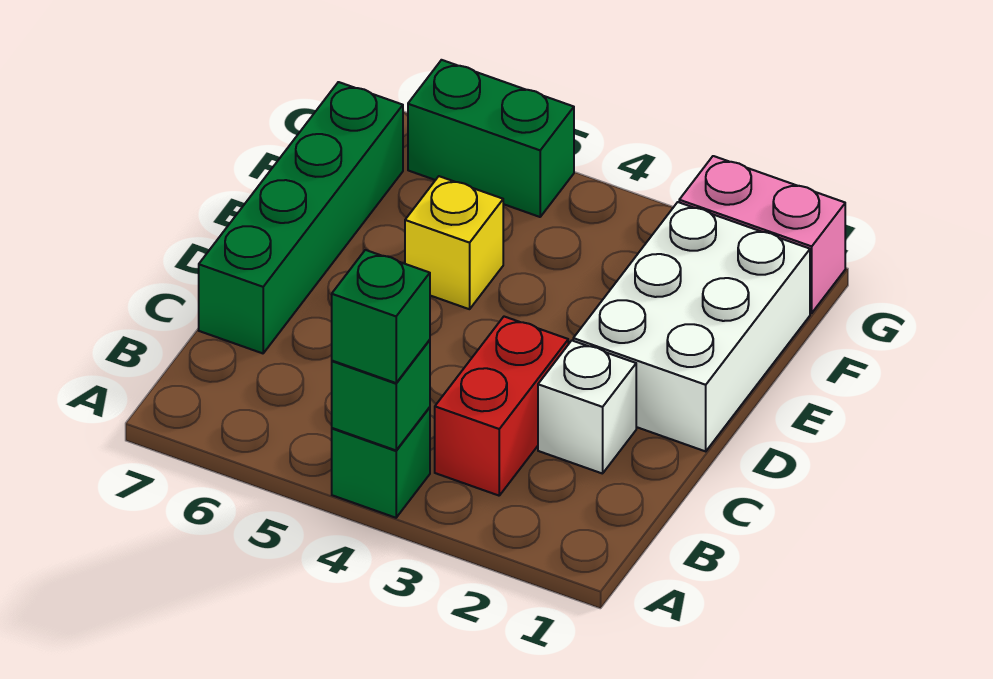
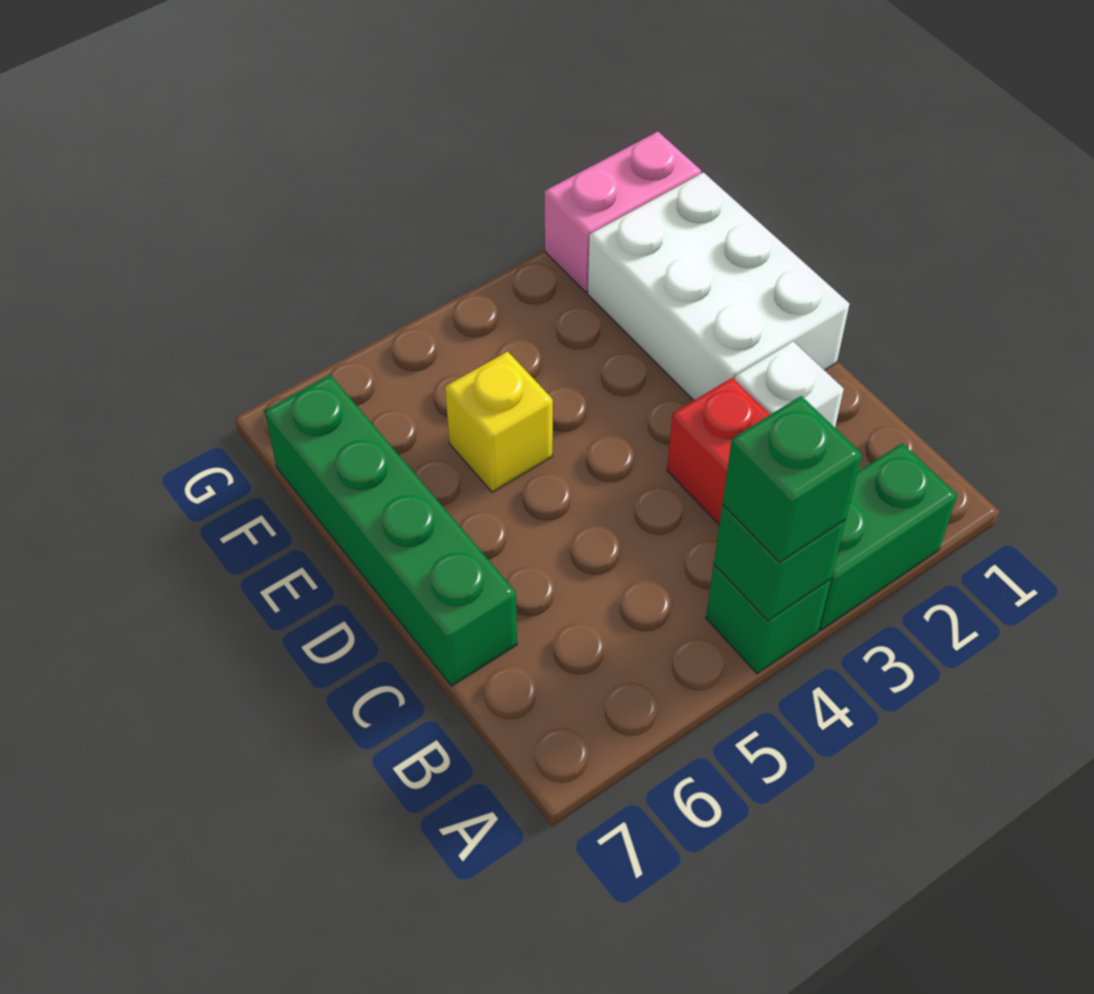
green 1x2 brick [408,60,574,217] -> green 1x2 brick moved to [819,443,957,630]

